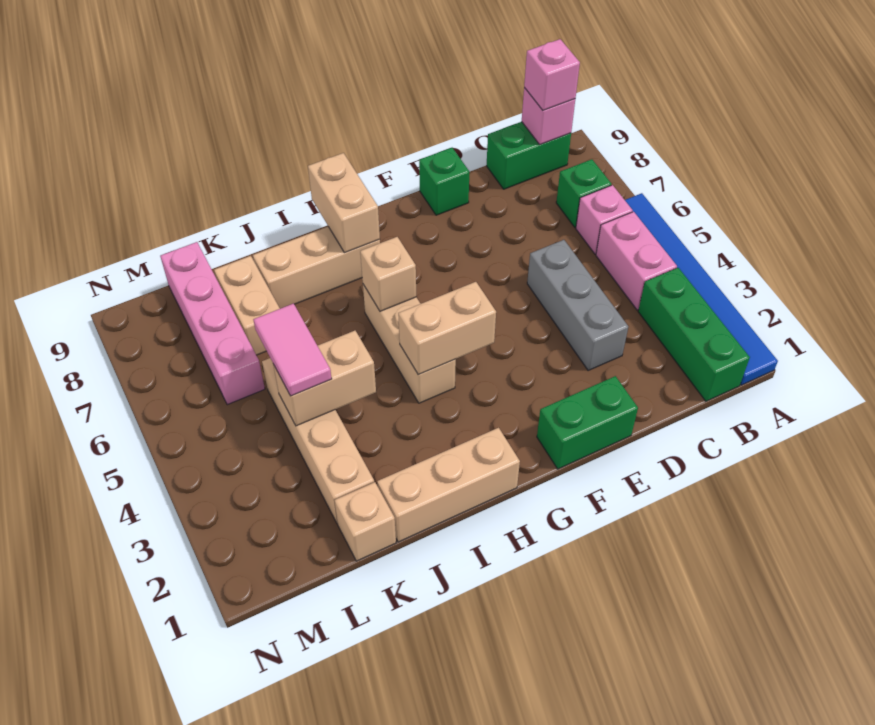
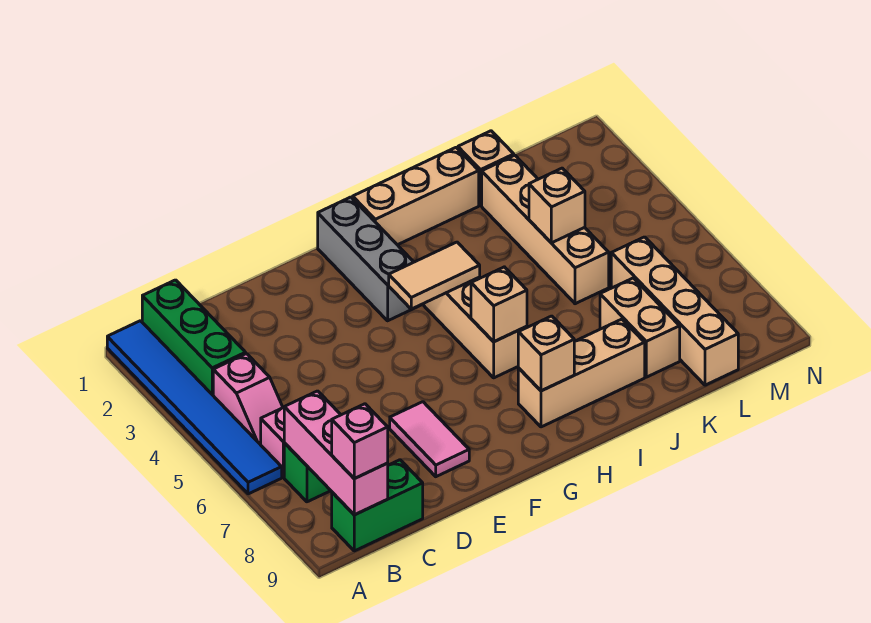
pink 1x2 brick [596,212,677,310] -> pink 1x2 slope [213,354,283,445]
pink 1x1 brick [522,88,575,144] -> pink 1x3 brick [284,391,388,515]
grey 1x3 brick [527,240,628,370] -> grey 1x3 brick moved to [318,197,420,321]
green 1x2 brick [537,376,638,469] -> none
green 1x1 brick [419,148,469,215] -> none
tan 1x2 brick [398,282,496,375] -> tan 1x2 tile [389,242,480,309]
tan 1x2 brick [308,153,380,253] -> tan 1x1 brick [518,316,574,391]
tan 1x2 brick [273,331,376,426] -> tan 1x1 brick [529,168,585,243]
pink 1x2 tile [253,304,332,396] -> pink 1x2 tile moved to [390,402,469,477]
pink 1x4 brick [160,242,265,405] -> tan 1x4 brick [611,237,738,385]

